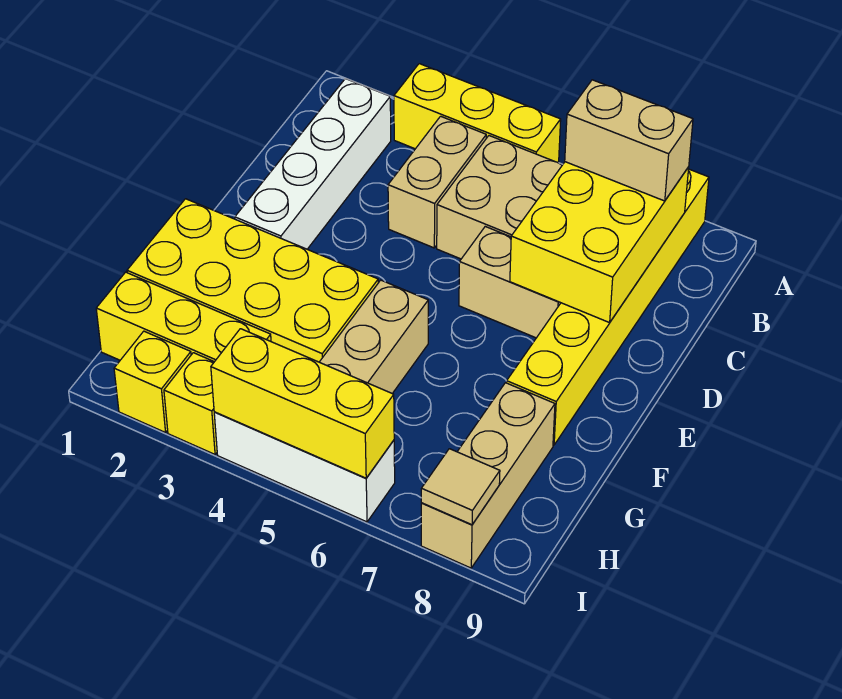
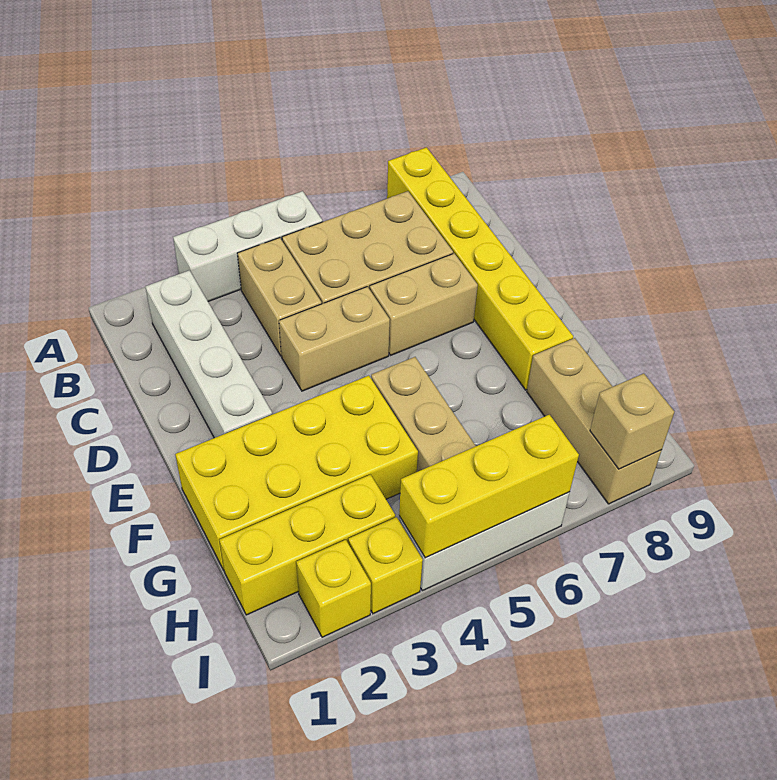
yellow 1x3 brick [394,64,561,163] -> white 1x3 brick [173,191,323,302]
yellow 2x3 brick [510,162,689,323] -> none
tan 1x2 brick [565,80,693,201] -> tan 1x2 brick moved to [279,287,390,391]
tan 1x1 tile [421,449,500,525] -> tan 1x1 brick [590,374,674,469]

